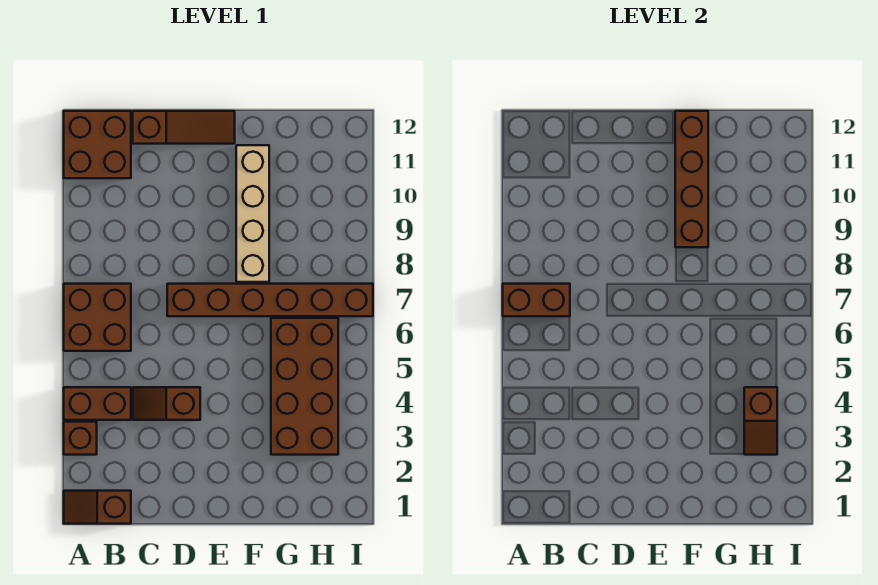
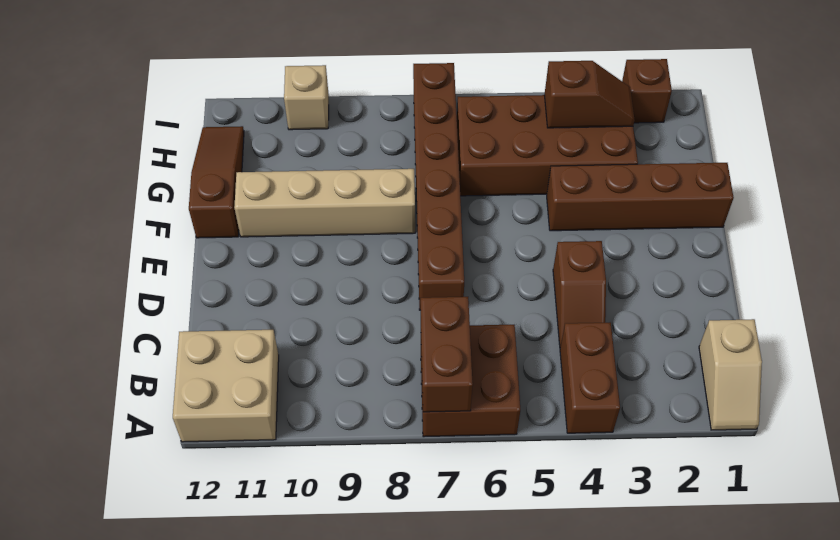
brown 1x2 slope [64,491,131,524] -> tan 1x2 slope [699,319,762,430]
brown 1x1 brick [64,422,97,455] -> brown 1x1 brick moved to [622,59,672,123]
brown 2x2 brick [64,111,131,178] -> tan 2x2 brick [173,330,279,442]
brown 1x3 slope [133,111,235,144] -> brown 1x3 slope moved to [189,126,244,238]
brown 1x4 brick [675,111,708,247] -> brown 1x4 brick moved to [547,163,734,231]
none -> tan 1x1 brick [284,65,329,130]

